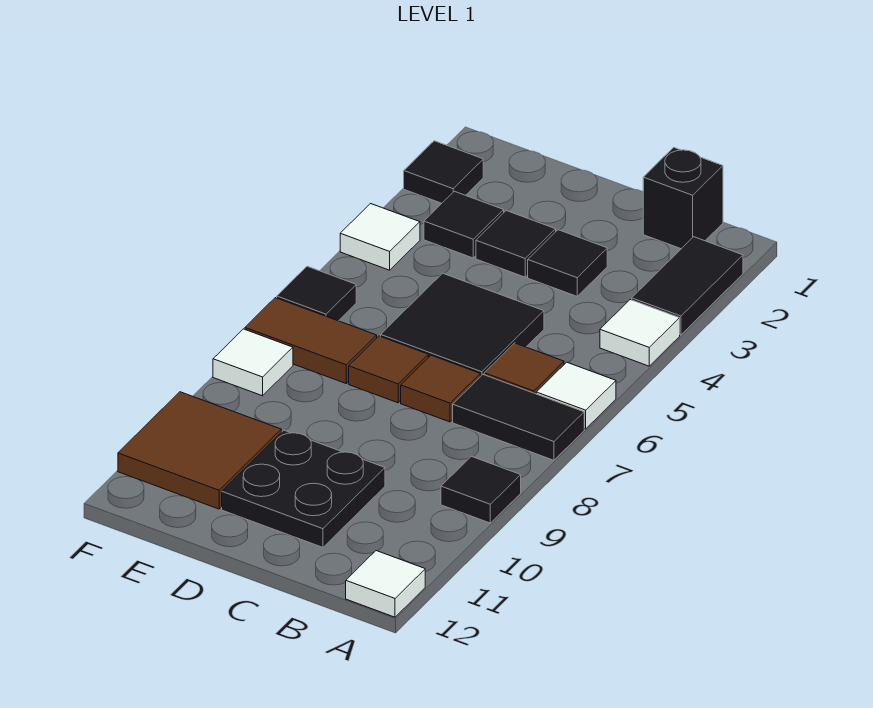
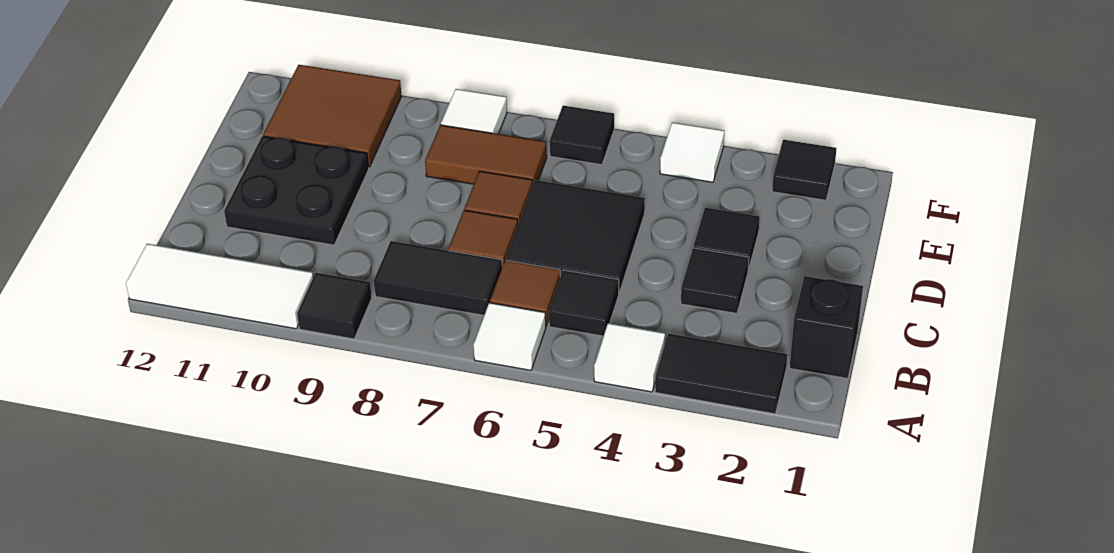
black 1x2 tile [453,375,584,460] -> black 1x2 tile turned to [374,241,502,315]
white 1x1 tile [346,551,425,617] -> white 1x3 tile [126,244,313,329]
black 1x1 tile [424,191,504,258] -> black 1x1 tile moved to [549,270,619,336]
brown 1x2 tile [245,298,377,383] -> brown 1x2 tile turned to [425,125,547,186]

